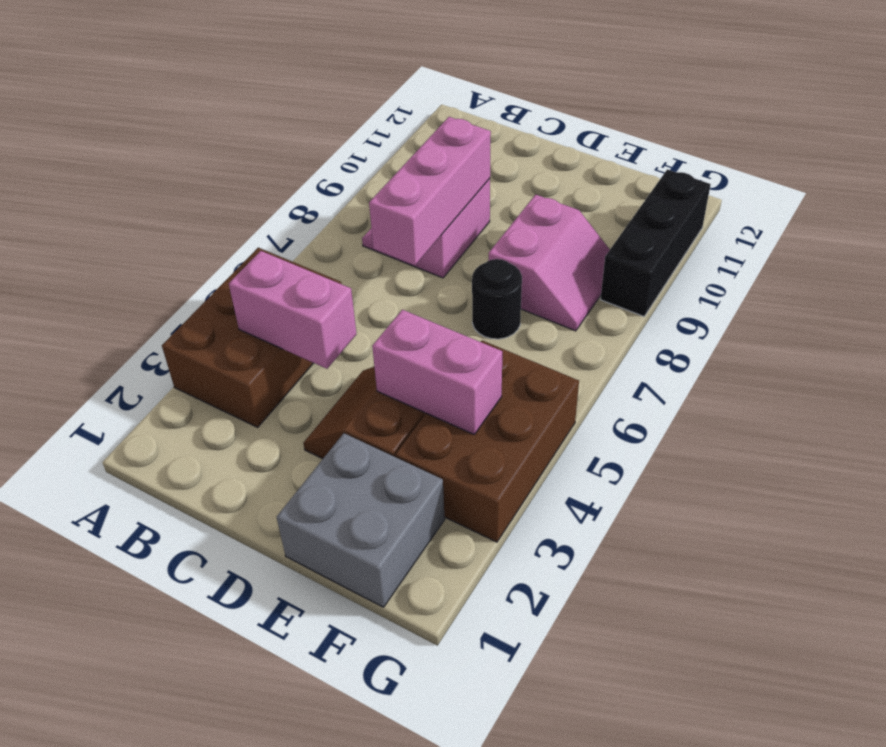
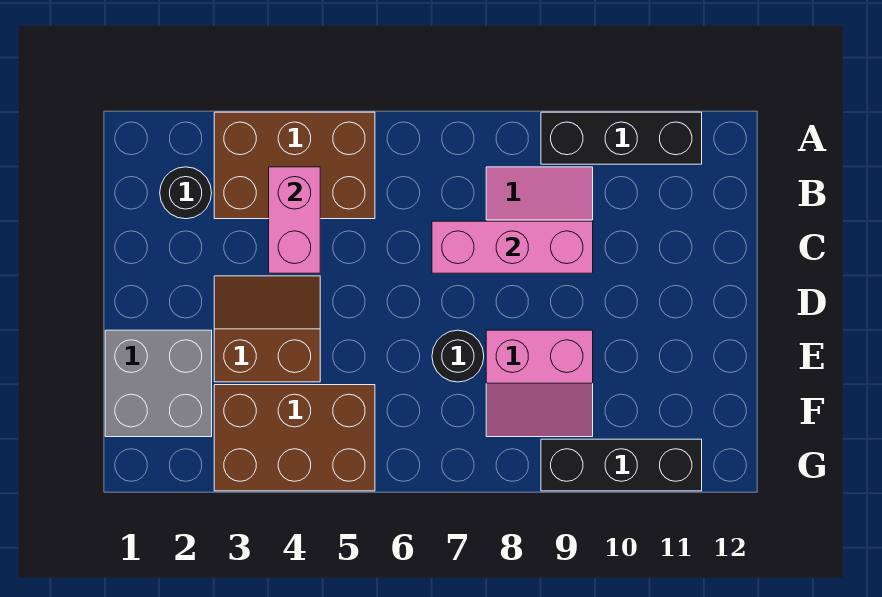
none -> black 1x3 brick [541,112,702,164]
none -> black 1x1 round brick [160,167,212,219]
pink 1x2 brick [372,310,502,434] -> none

